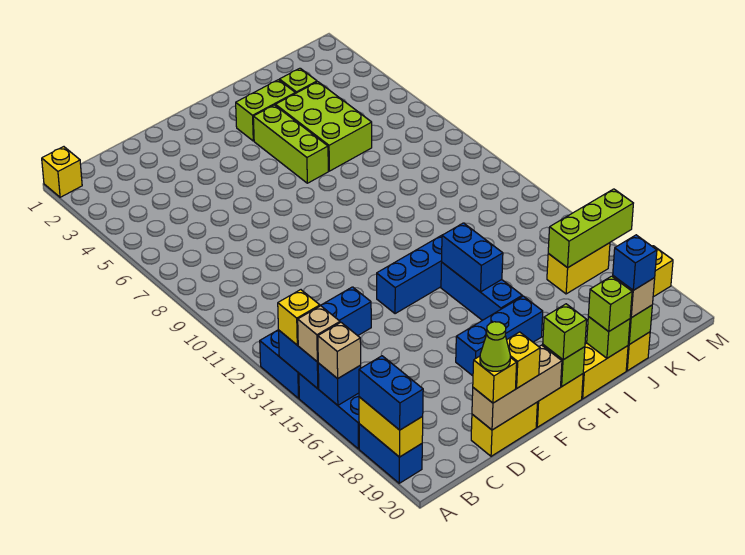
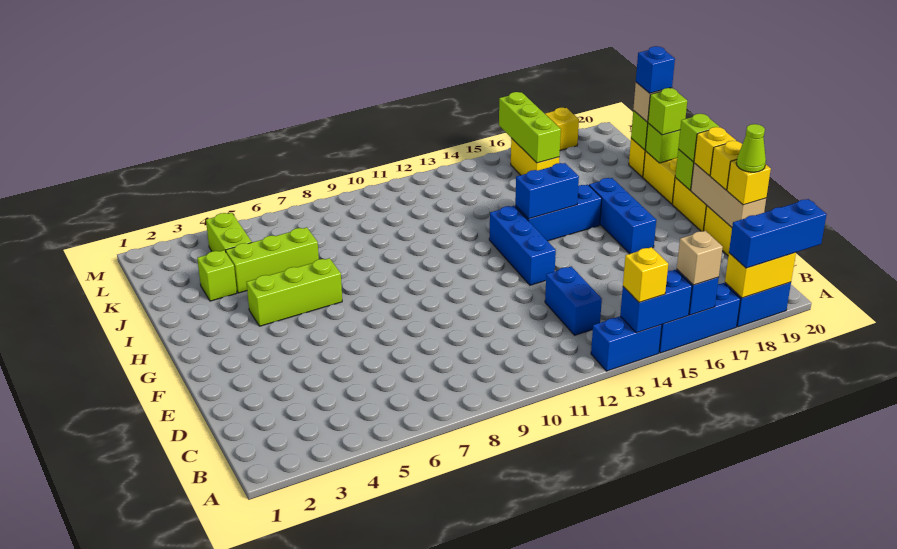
yellow 1x1 brick [42,147,82,197] -> yellow 1x1 brick moved to [694,127,736,176]
tan 1x1 brick [298,306,340,362] -> none
blue 1x2 brick [359,356,423,430] -> blue 1x3 brick [729,199,827,268]
lime 1x2 brick [236,80,295,141] -> lime 1x2 brick moved to [206,213,252,252]
lime 2x3 brick [275,82,372,171] -> lime 1x3 brick [226,227,319,293]

